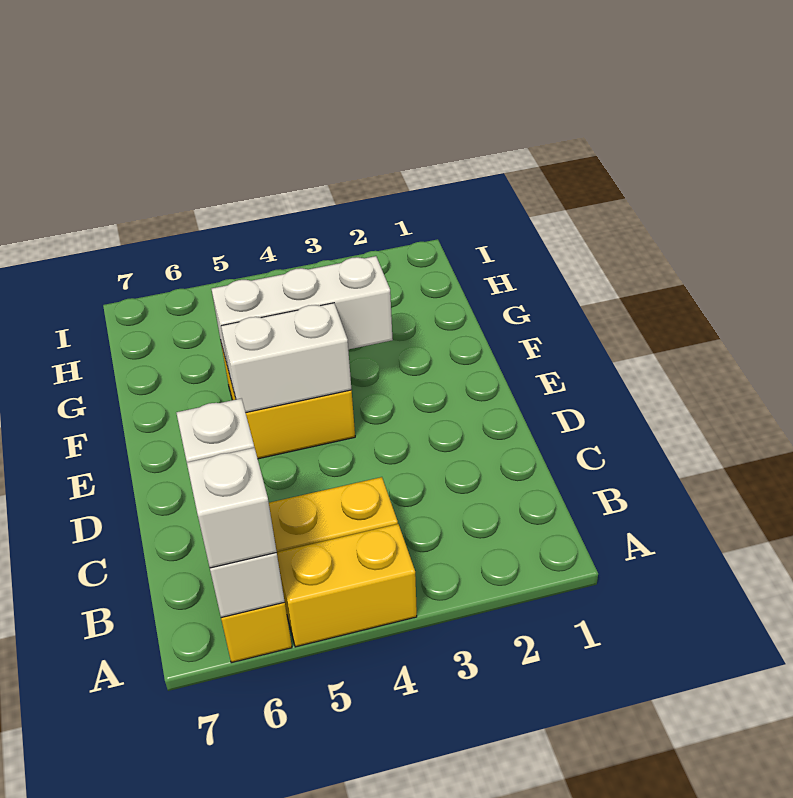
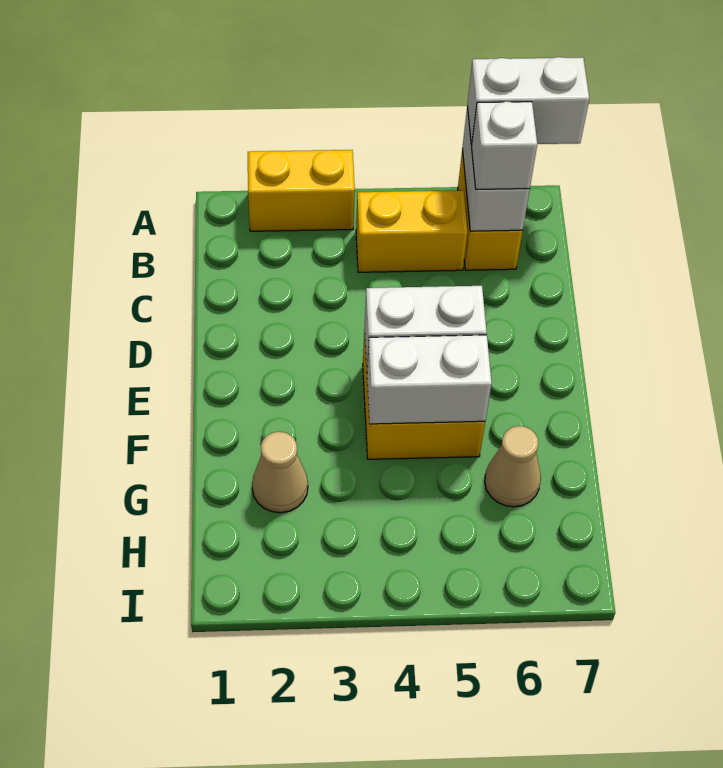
yellow 1x2 brick [277,524,417,647] -> yellow 1x2 brick moved to [248,150,355,231]
white 1x1 brick [187,448,277,568] -> white 1x2 brick [467,57,589,145]
white 1x3 brick [211,256,393,370] -> white 1x2 brick [367,335,492,424]
none -> tan 1x1 cone [252,432,308,513]
none -> tan 1x1 cone [485,426,541,507]

